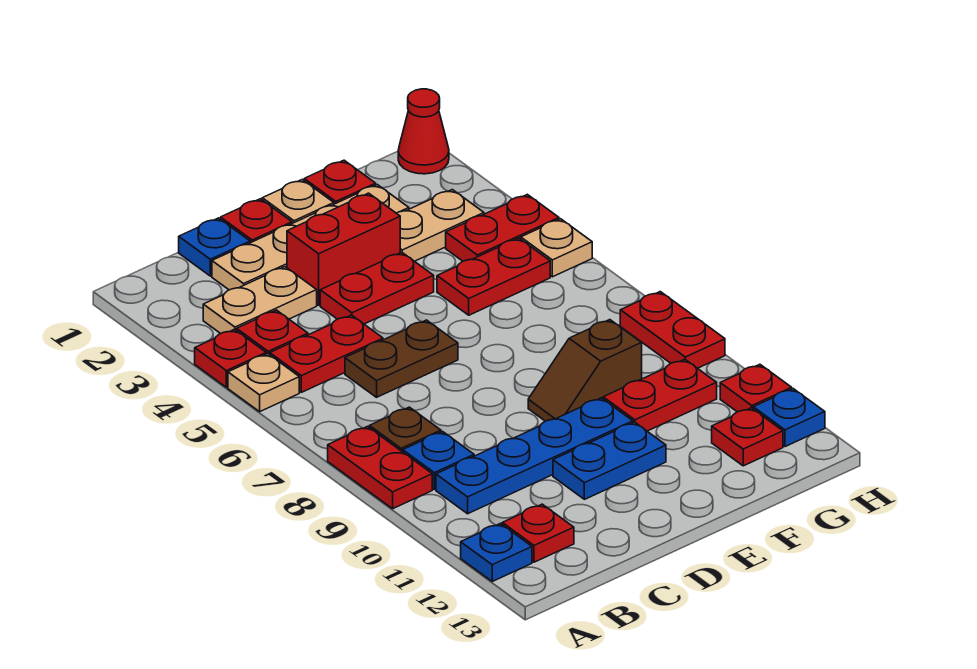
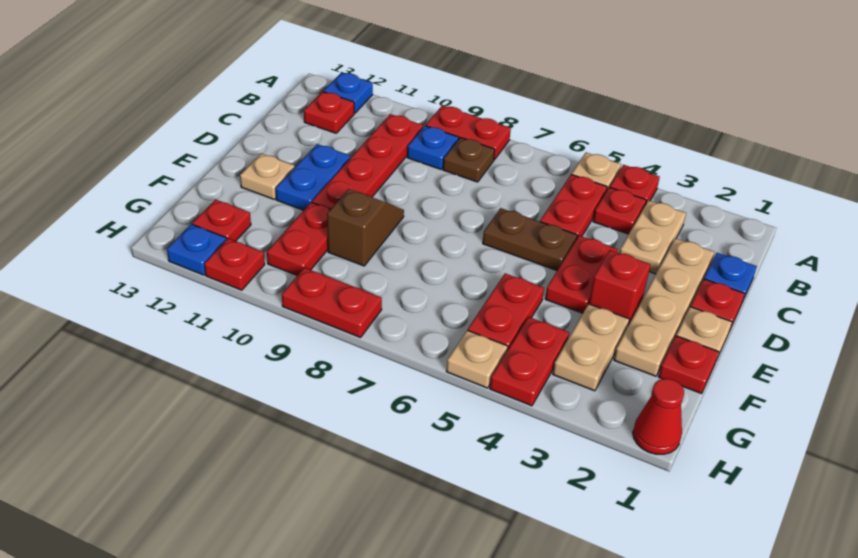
blue 1x4 plate [436,398,633,514] -> red 1x4 plate [312,114,423,209]
brown 1x2 plate [345,320,458,397] -> brown 1x2 plate turned to [483,208,577,270]
red 1x2 brick [287,193,400,305] -> red 1x1 brick [589,250,651,326]
none -> tan 1x1 plate [240,154,295,200]

